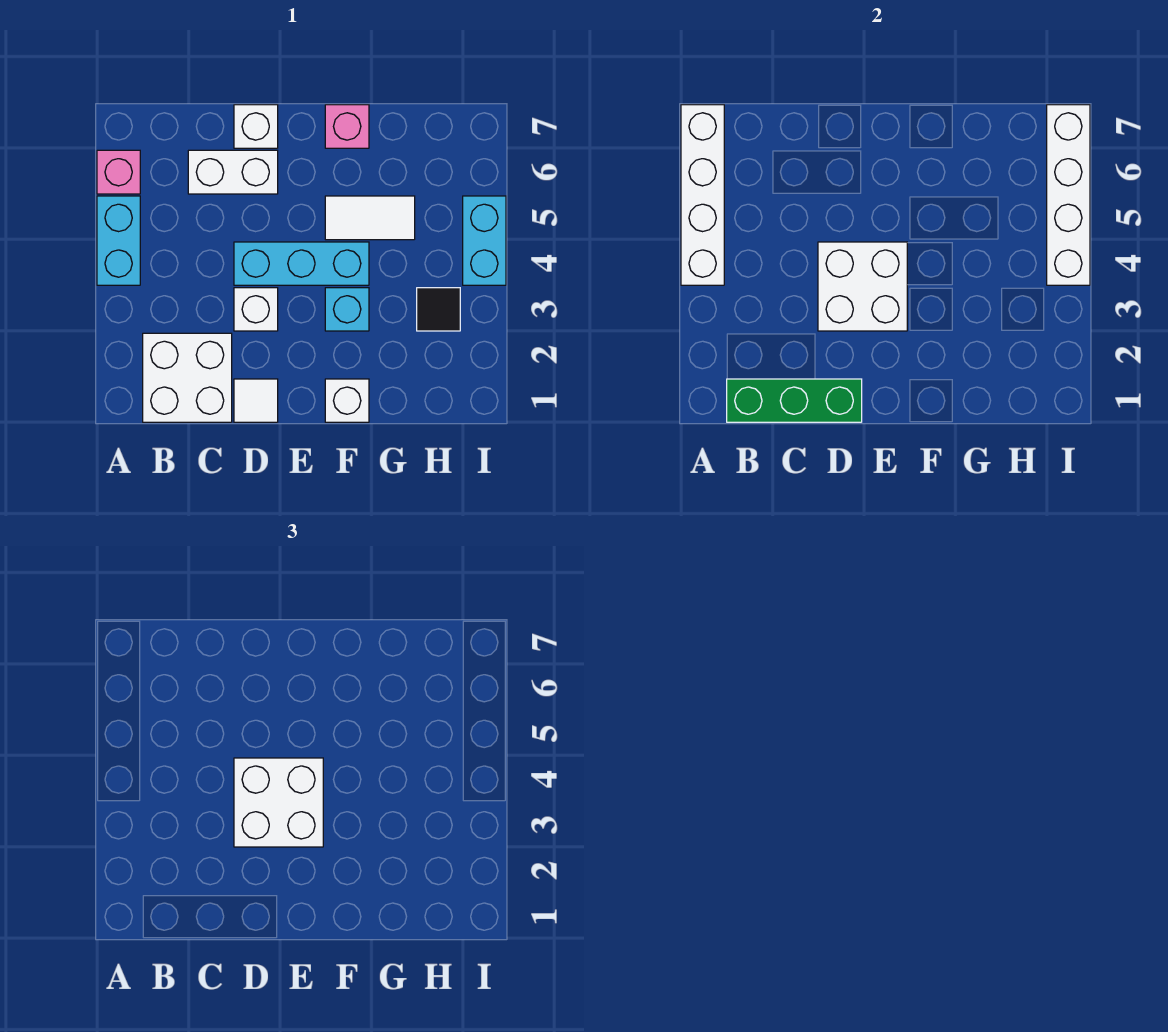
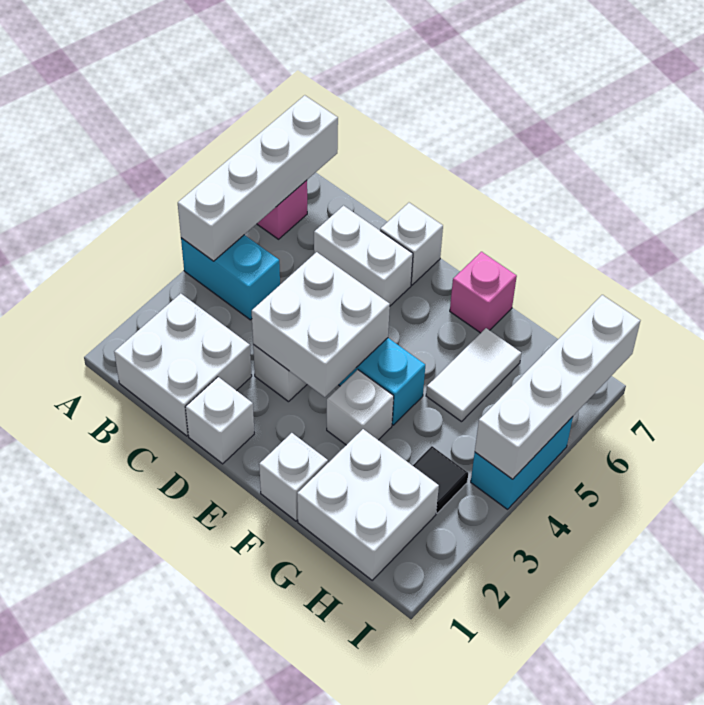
cyan 1x2 brick [97,196,140,285] -> cyan 1x2 brick turned to [181,235,280,320]
green 1x3 brick [727,379,862,422] -> none
white 1x1 tile [234,379,278,422] -> white 1x1 brick [185,377,254,464]
white 2x2 brick [234,758,323,847] -> white 2x2 brick moved to [297,429,439,580]
cyan 1x1 brick [325,288,369,331] -> white 1x1 brick [327,370,394,445]
white 1x2 tile [325,196,415,240] -> white 1x2 tile turned to [426,328,521,422]

